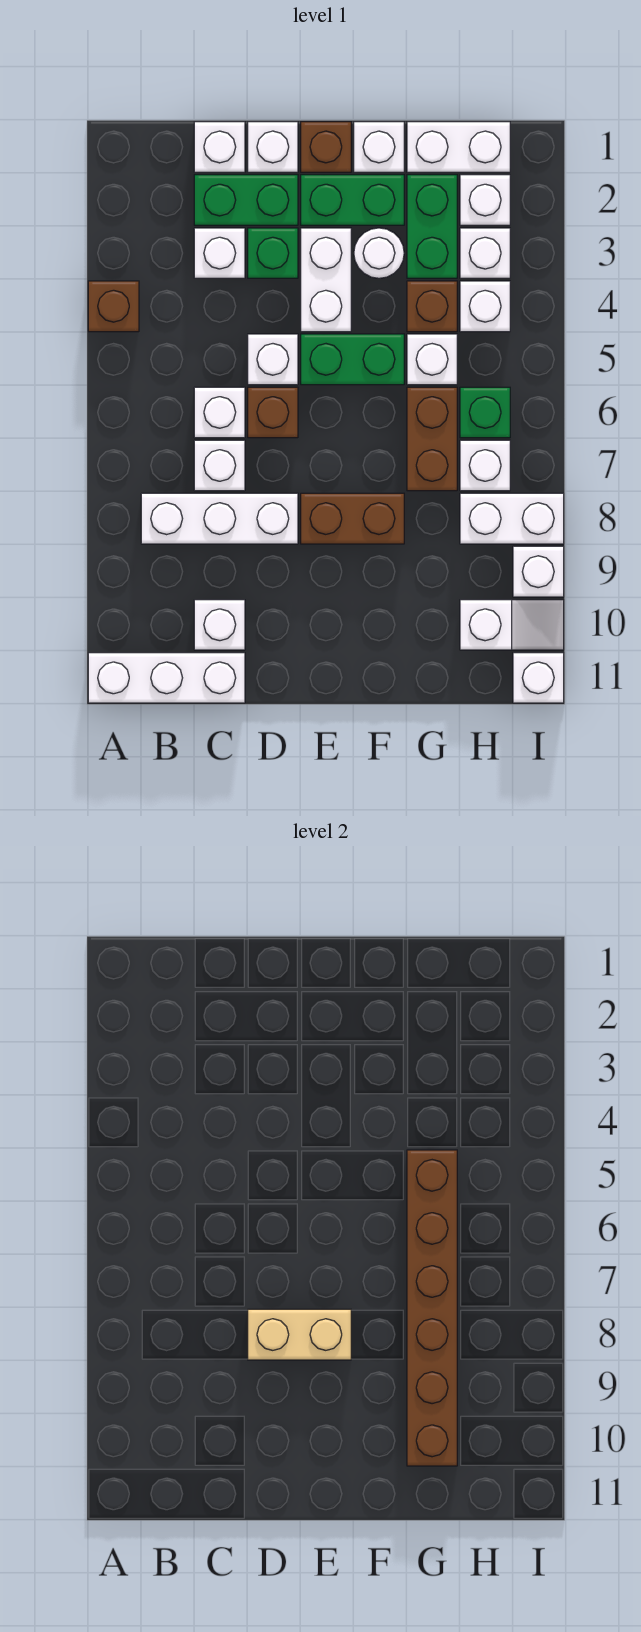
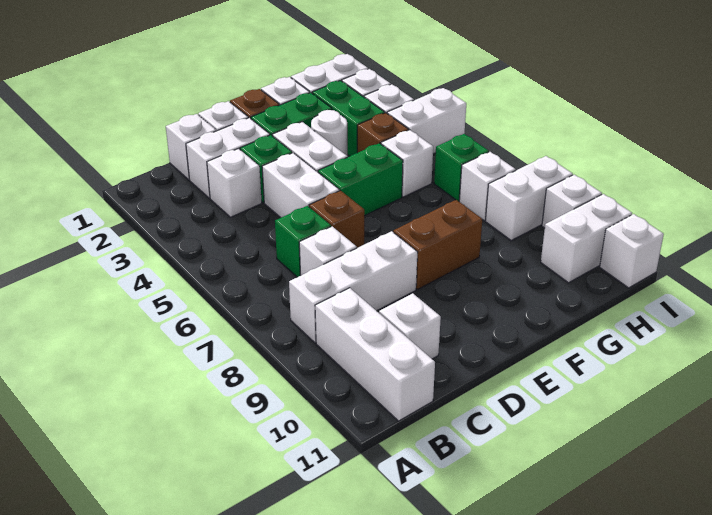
brown 1x1 brick [88,281,139,332] -> none
white 1x3 brick [88,653,245,703] -> white 1x3 brick turned to [315,288,435,421]
green 1x2 brick [194,175,298,225] -> white 1x2 brick [186,118,270,198]
white 1x1 brick [194,387,245,438] -> green 1x1 brick [275,206,331,277]
white 1x1 brick [248,334,298,385] -> white 1x2 brick [262,153,339,218]
tan 1x2 brick [248,1309,351,1360] -> none
brown 1x6 brick [407,1150,457,1466] -> none
brown 1x2 brick [407,387,457,491] -> none
white 1x1 brick [460,281,510,332] -> white 1x2 brick [387,88,466,154]
white 1x2 slope [460,600,564,650] -> white 1x2 brick [541,194,632,283]

